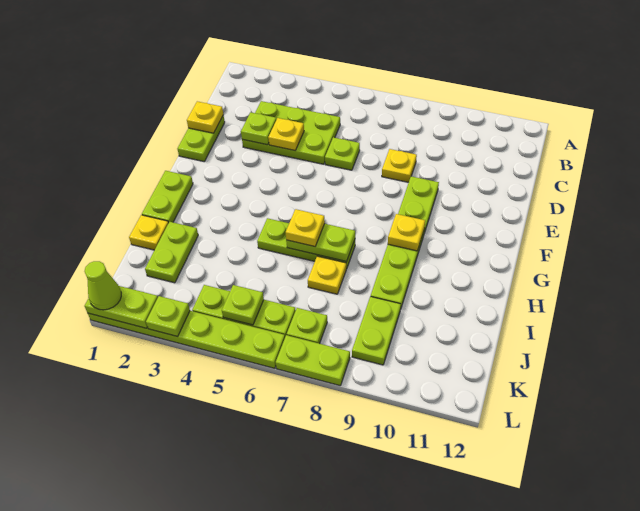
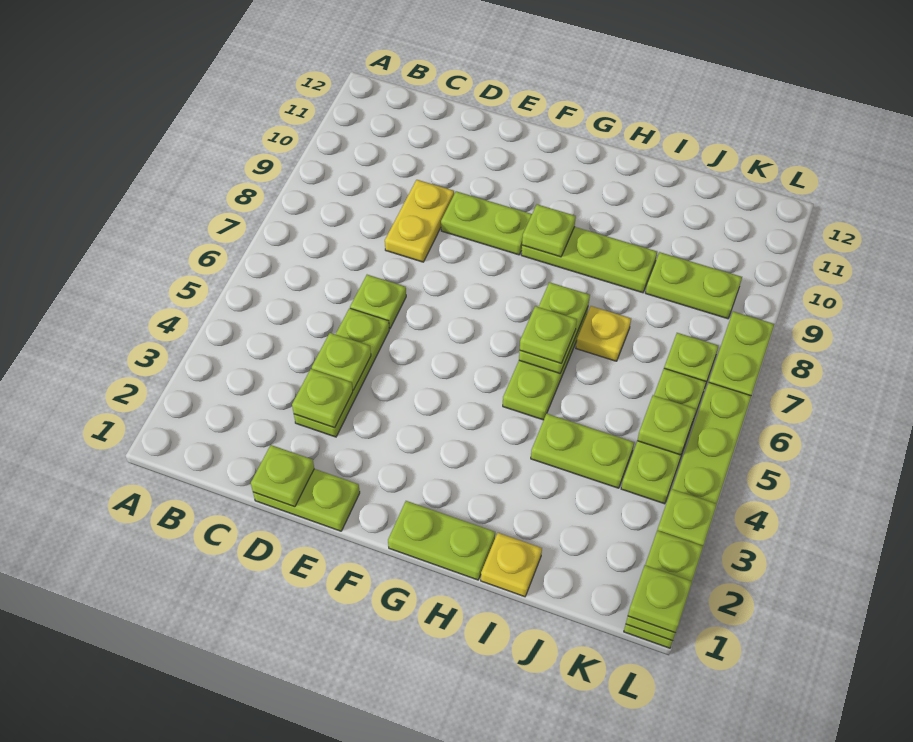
lime 2x3 plate [242,101,340,164] -> lime 1x3 plate [294,308,389,437]
yellow 1x1 plate [187,101,223,133] -> lime 1x1 plate [251,445,314,507]
yellow 1x1 plate [268,118,304,151] -> lime 1x1 plate [312,333,371,390]
yellow 1x1 plate [382,149,417,182] -> yellow 1x2 plate [385,180,454,262]
yellow 1x1 plate [388,214,425,251] -> lime 1x1 plate [522,204,576,257]
yellow 1x1 plate [286,209,325,246] -> lime 1x1 plate [520,306,577,363]
lime 1x2 plate [145,222,198,283] -> lime 1x2 plate moved to [531,414,634,488]
lime 1x1 cone [85,261,121,310] -> lime 1x1 plate [628,565,692,633]

